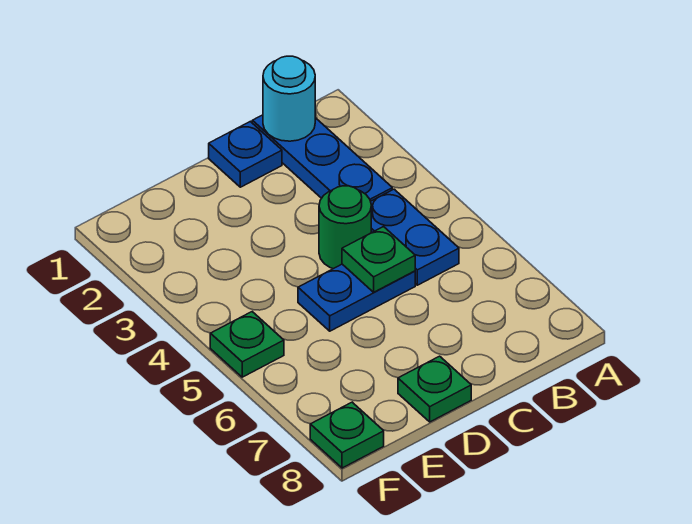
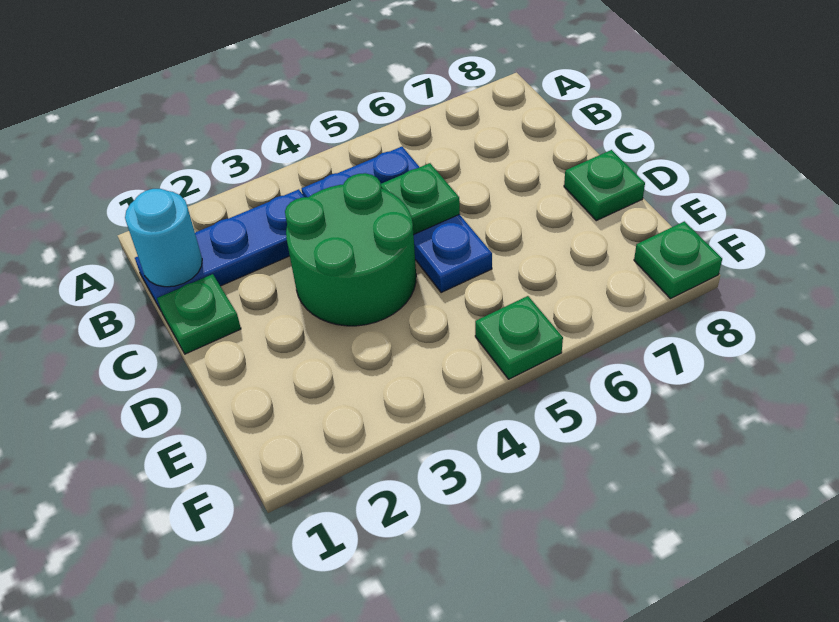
blue 1x1 plate [209,121,282,187] -> green 1x1 plate [157,274,241,354]
green 1x1 round brick [319,186,371,269] -> green 2x2 round brick [285,173,416,326]

